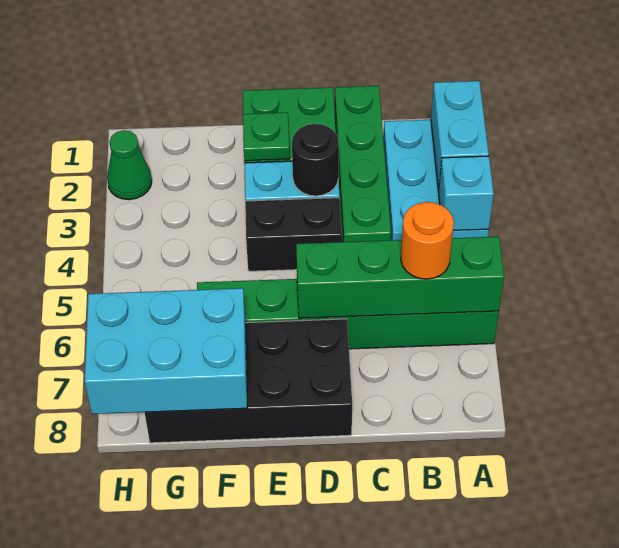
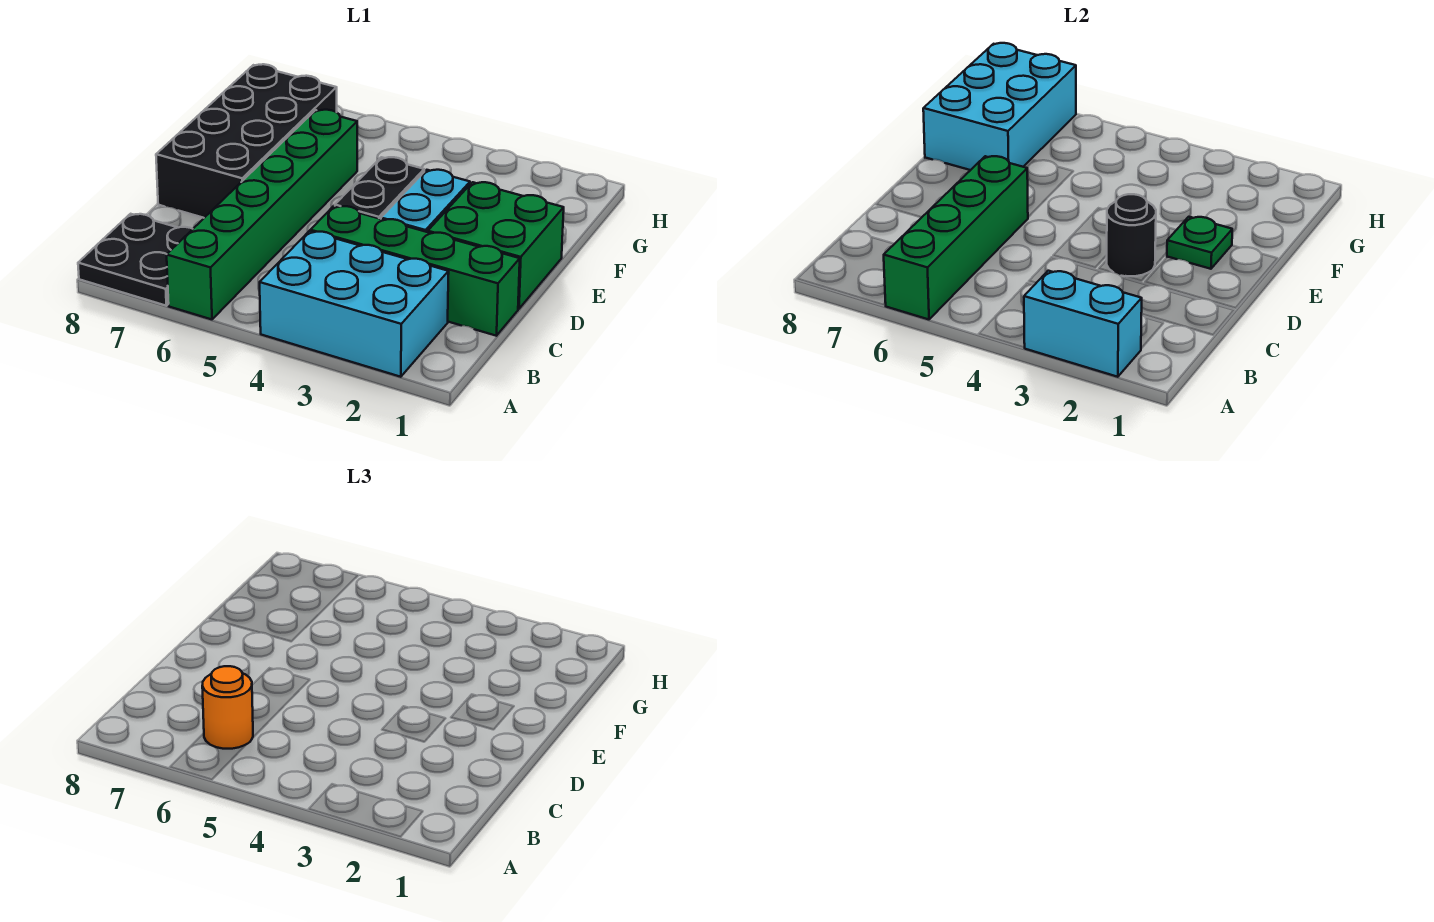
cyan 1x1 brick [439,156,494,230] -> none
none -> black 2x2 plate [78,214,192,306]
green 1x1 cone [107,130,152,200] -> none

